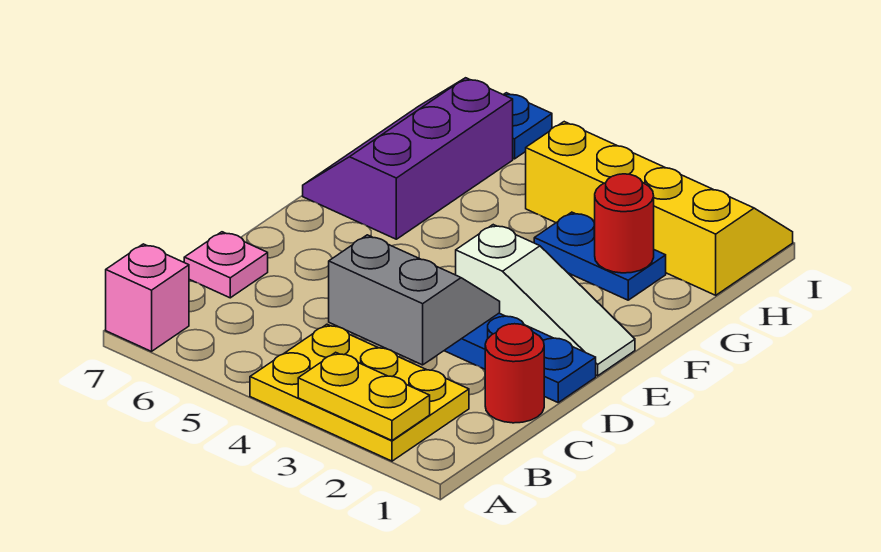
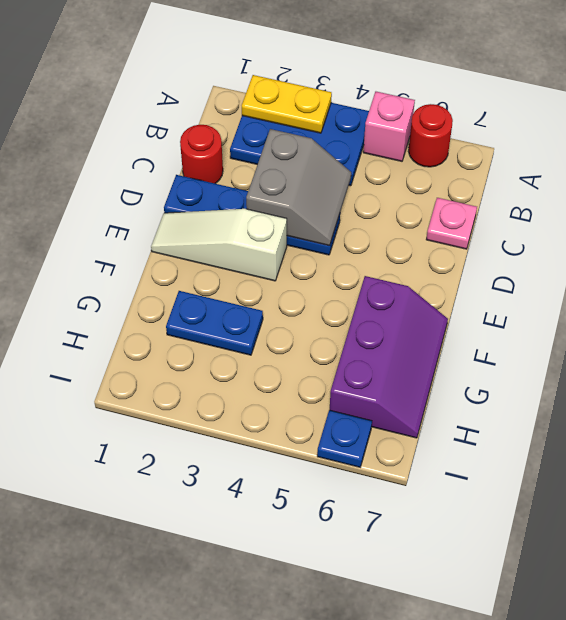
yellow 2x3 plate [250,324,469,461] -> blue 2x3 plate [230,103,369,186]
pink 1x1 brick [106,244,189,351] -> pink 1x1 brick moved to [363,92,415,161]
grey 2x2 slope [329,235,500,365] -> grey 2x2 slope turned to [246,129,351,246]
red 1x1 round brick [594,174,654,273] -> red 1x1 round brick moved to [408,104,453,167]
yellow 2x4 slope [526,122,793,295] -> none

